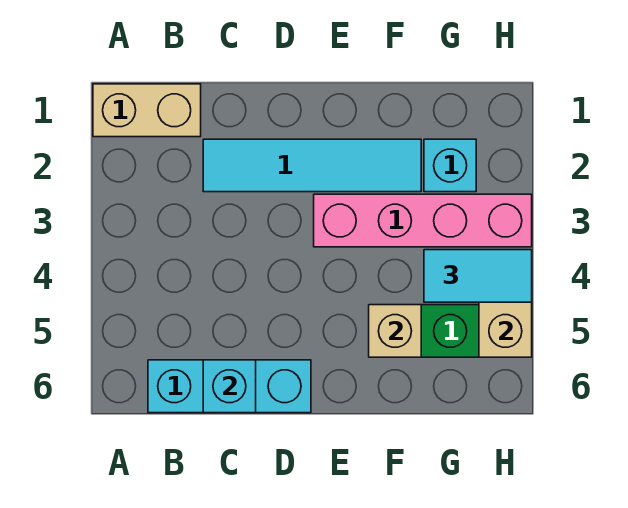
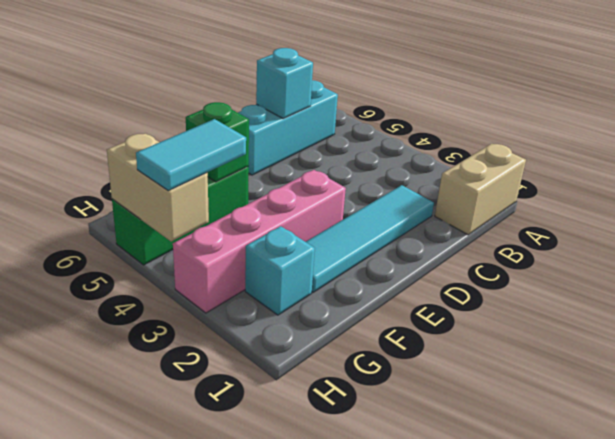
tan 1x1 brick [369,305,421,357] -> green 1x1 brick [186,102,249,182]

